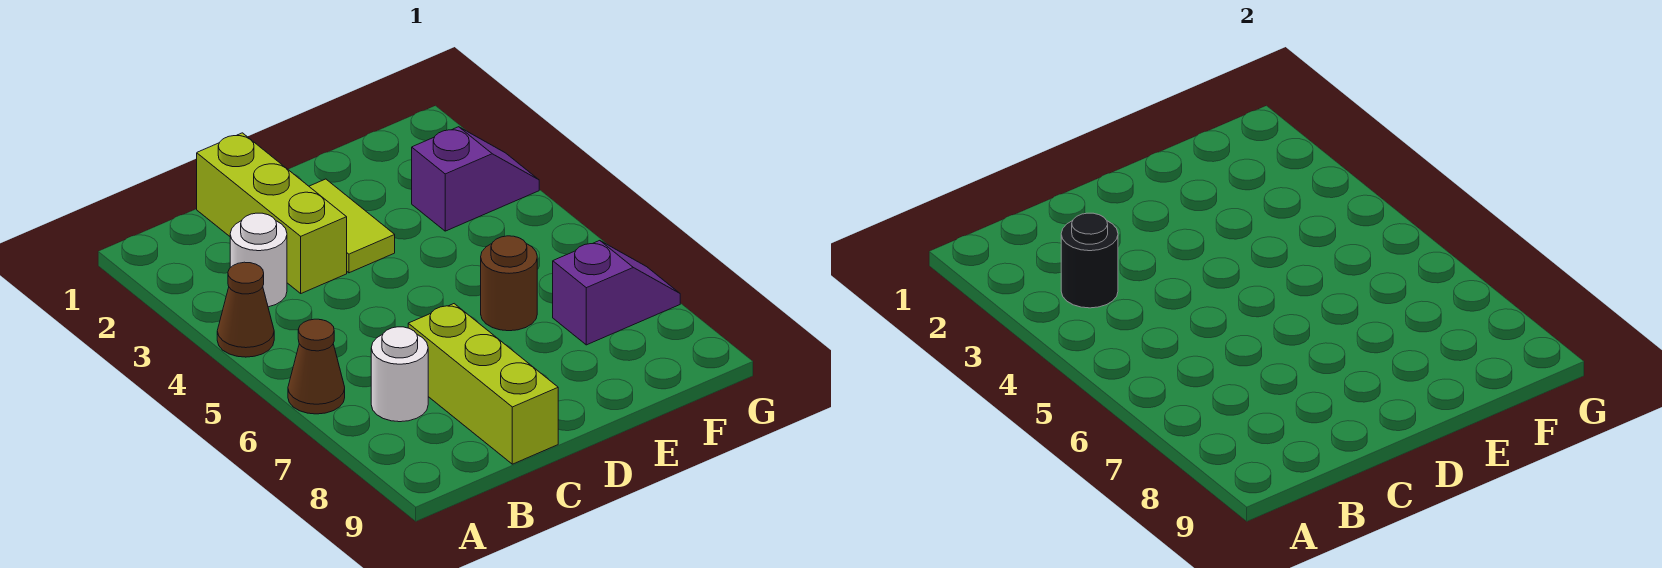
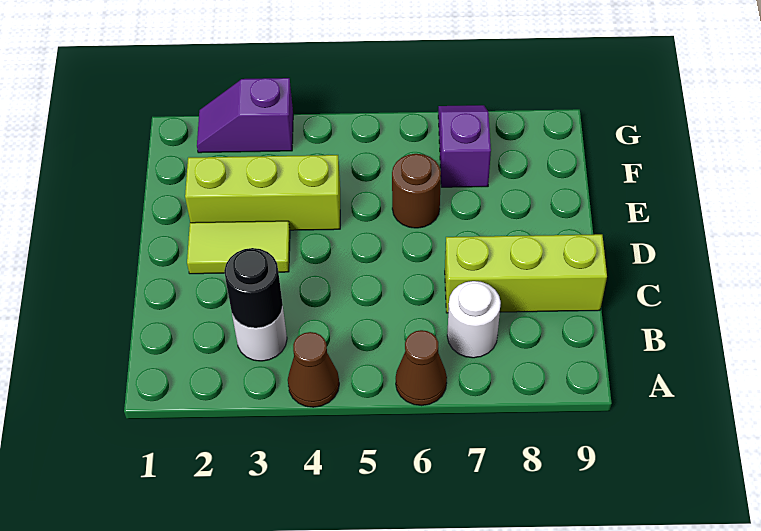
lime 1x3 brick [197,133,347,293] -> lime 1x3 brick moved to [185,155,340,230]
purple 1x2 slope [412,127,539,231] -> purple 1x2 slope turned to [197,78,293,153]

